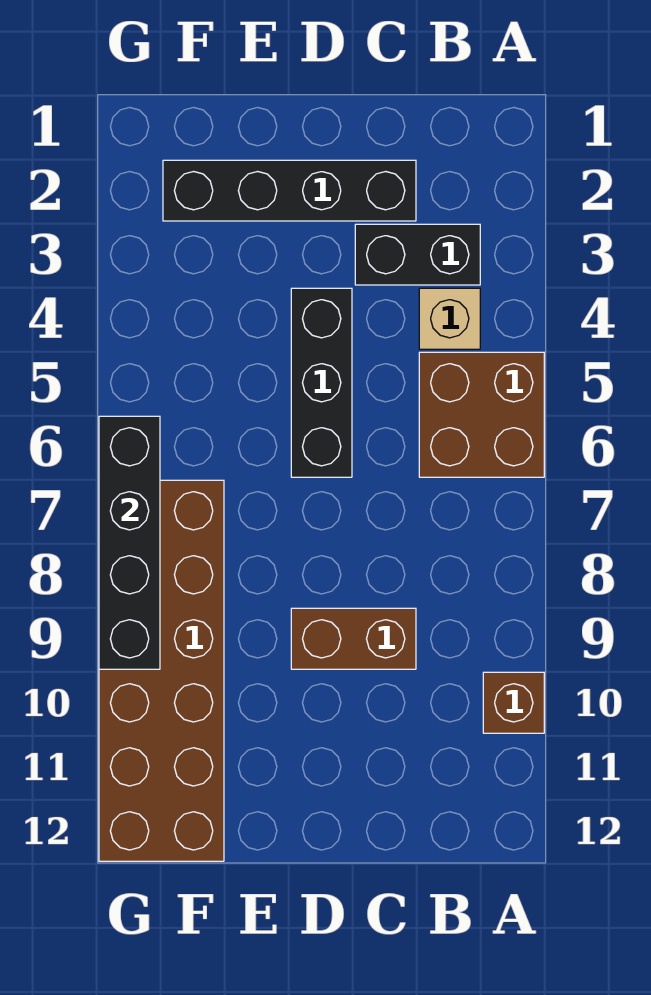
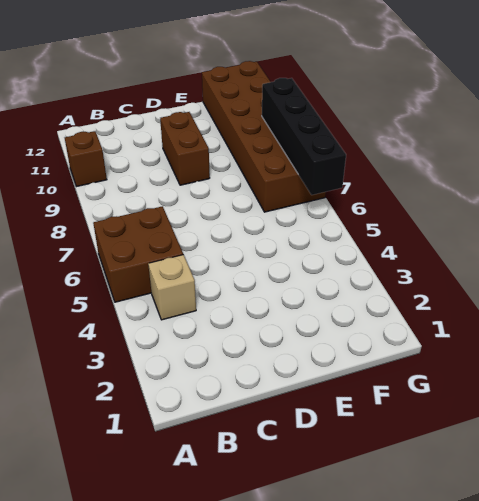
black 1x2 brick [355,224,480,285] -> none
black 1x4 brick [163,160,416,221] -> none
brown 1x2 brick [291,608,416,669] -> brown 1x2 brick turned to [160,112,210,185]
black 1x3 brick [291,288,352,477] -> none

